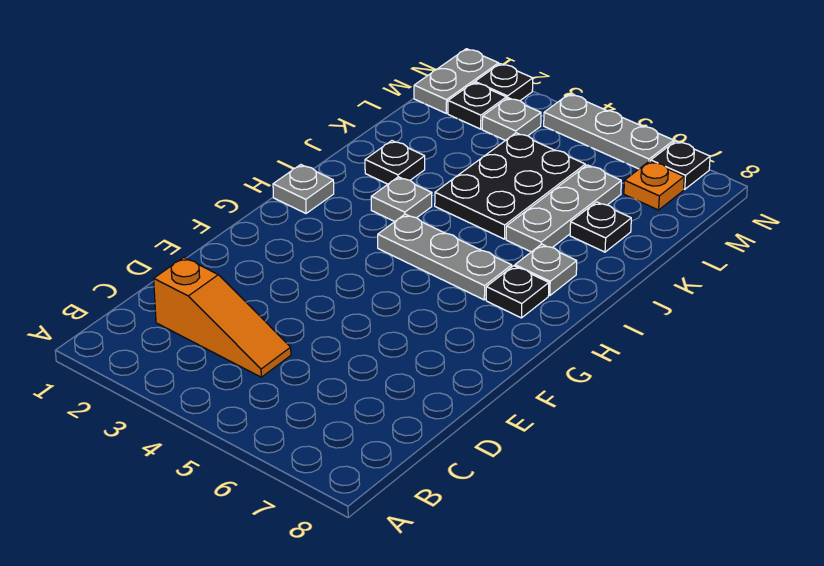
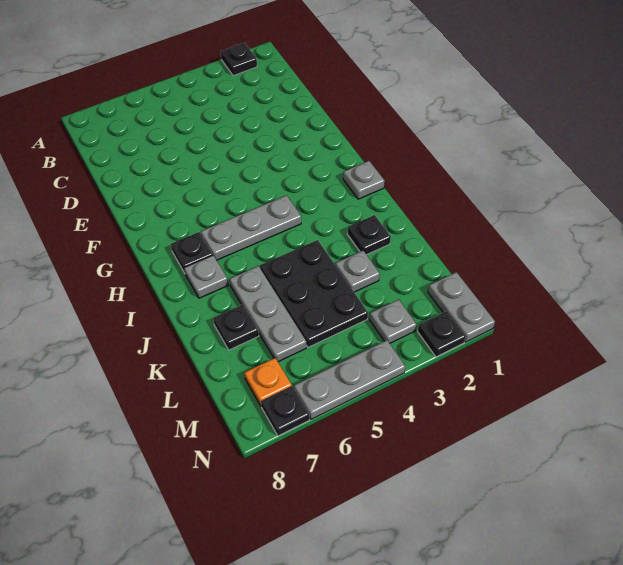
orange 1x3 slope [154,257,291,377] -> none
grey 1x1 plate [371,177,432,222] -> grey 1x1 plate moved to [336,251,380,292]
black 1x1 plate [448,82,506,129] -> black 1x1 plate moved to [221,43,257,76]

